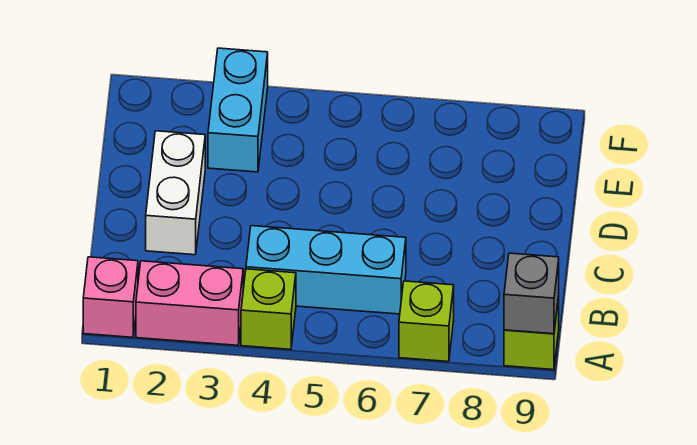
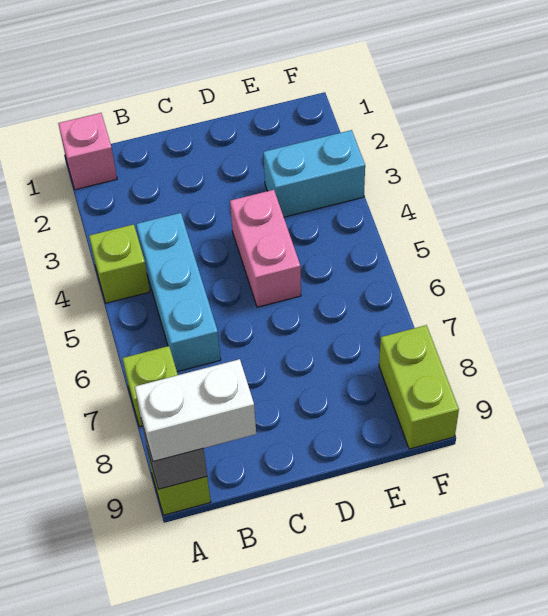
pink 1x2 brick [136,261,243,345] -> pink 1x2 brick moved to [230,190,301,307]
white 1x2 brick [146,131,205,255] -> white 1x2 brick moved to [135,359,256,462]
none -> lime 1x2 brick [379,325,459,449]

